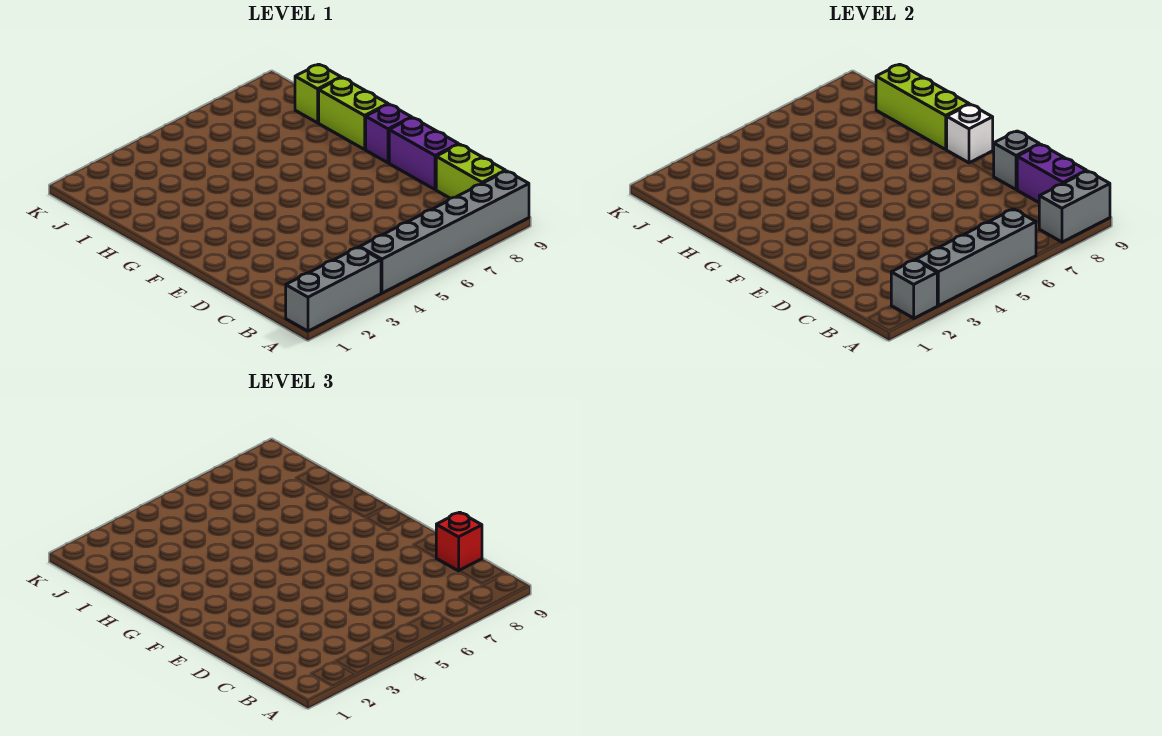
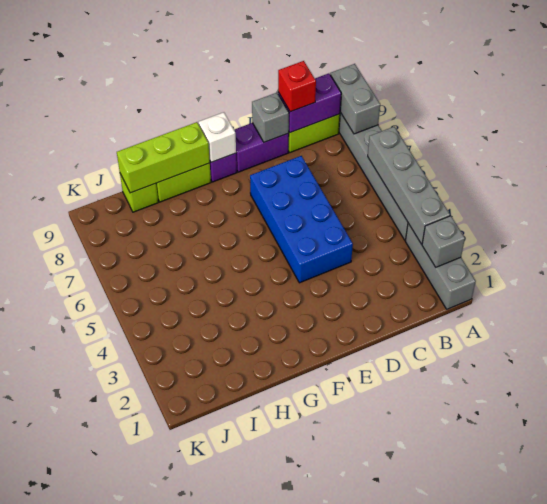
none -> blue 2x4 brick [250,156,353,283]

